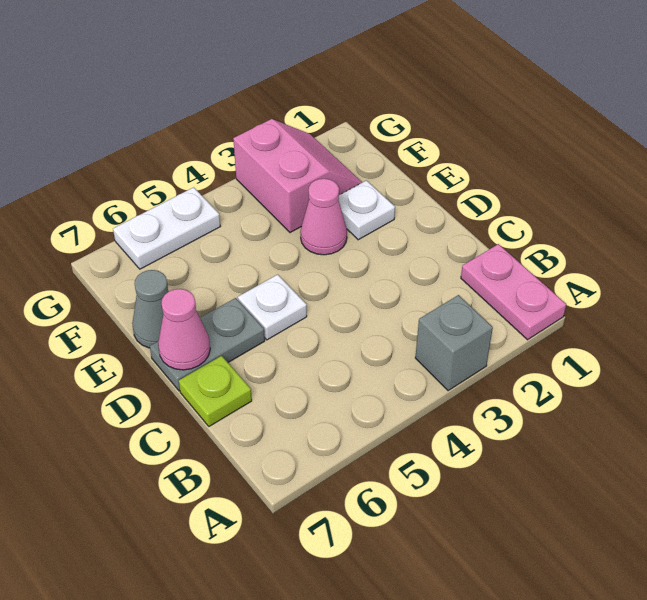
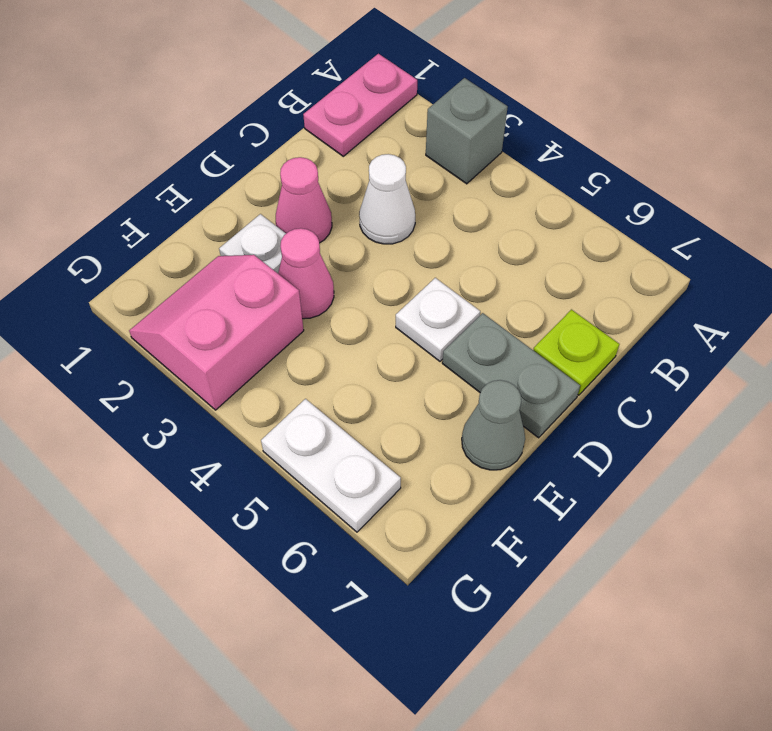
none -> white 1x1 cone [359,154,415,244]
pink 1x1 cone [158,289,210,370] -> pink 1x1 cone moved to [276,157,332,243]

